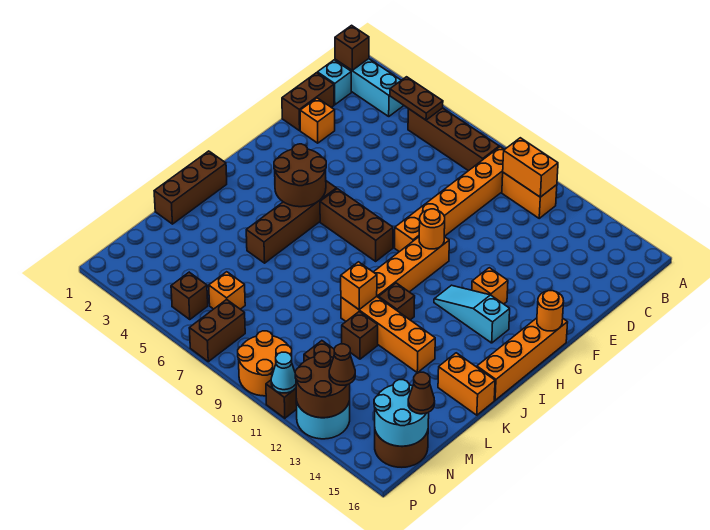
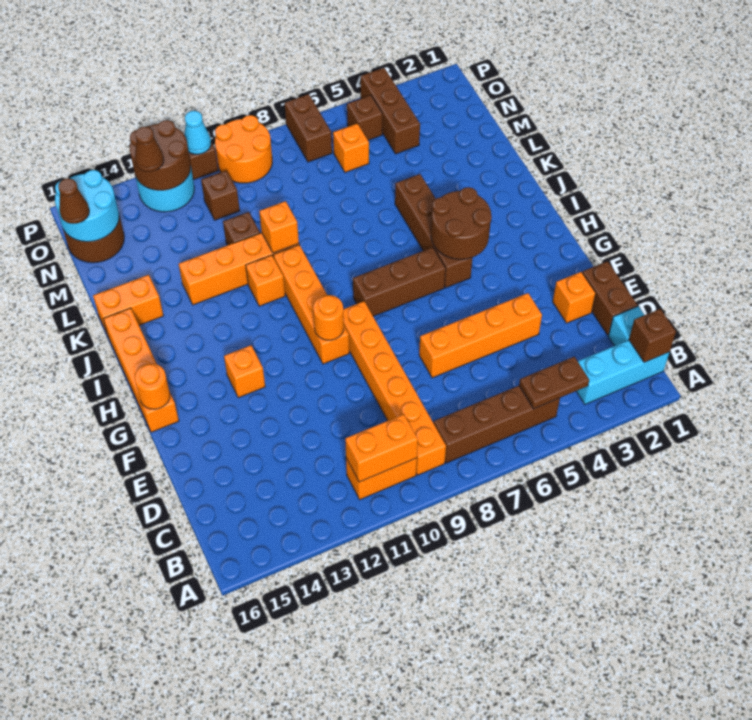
none -> orange 1x4 brick [419,293,542,378]
cyan 1x3 slope [434,285,510,343] -> none
brown 1x3 brick [154,151,227,224] -> brown 1x3 brick moved to [361,68,420,154]
brown 1x1 brick [379,283,415,320] -> orange 1x1 brick [246,255,285,306]

